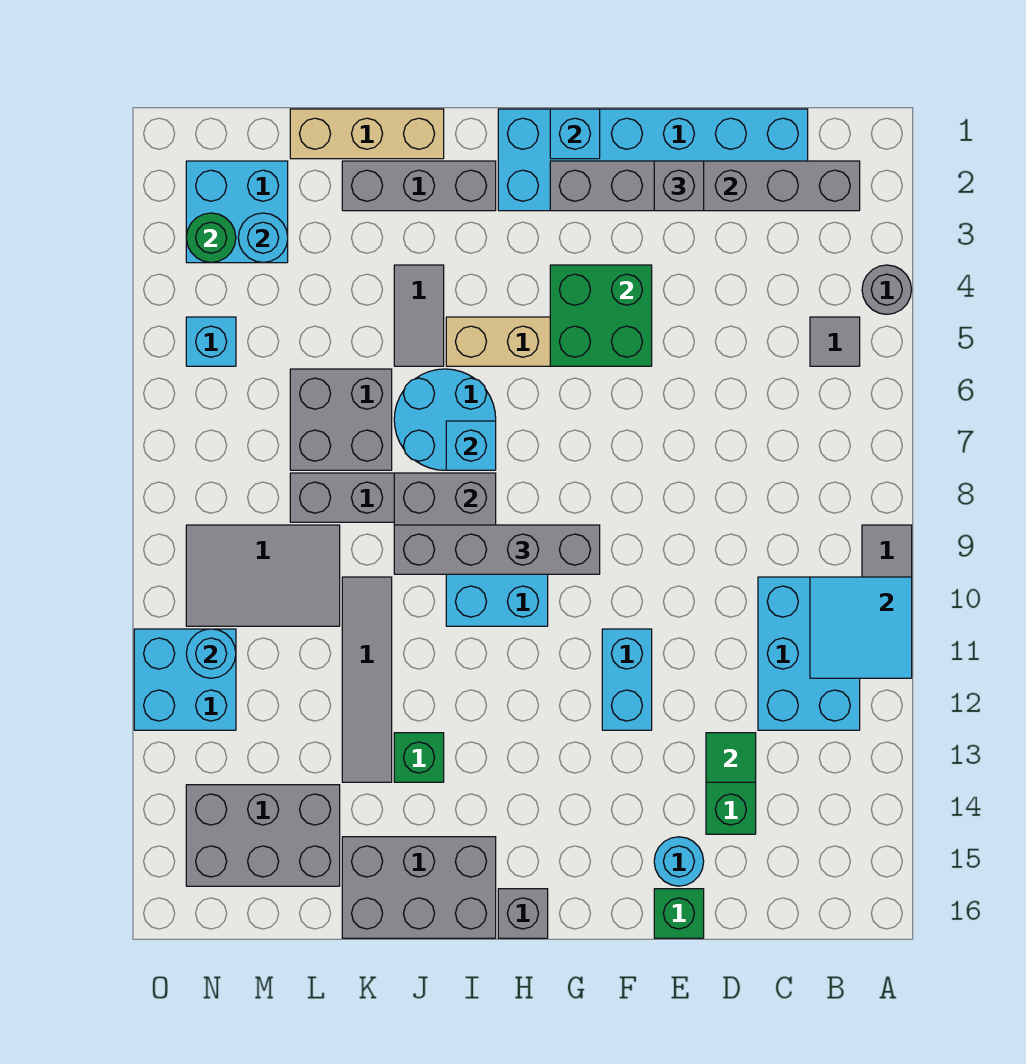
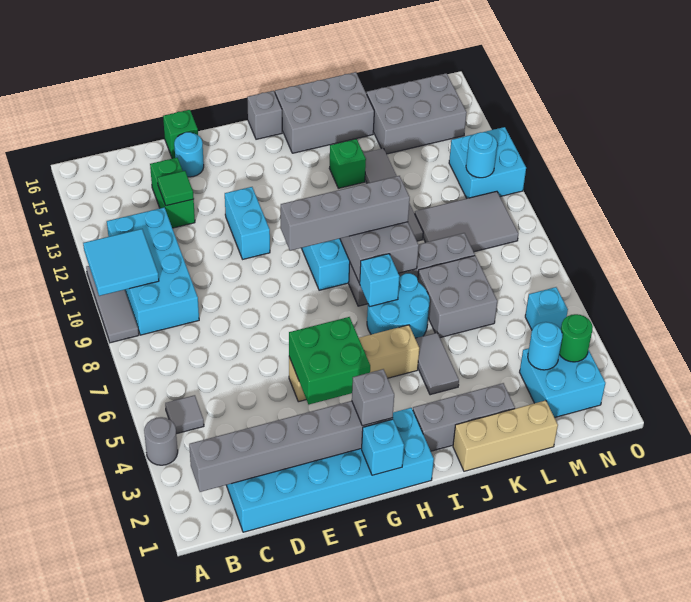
cyan 2x3 brick [758,577,860,730] -> cyan 2x4 brick [107,208,199,335]
grey 1x1 brick [654,161,704,211] -> grey 1x1 brick moved to [352,369,394,426]

